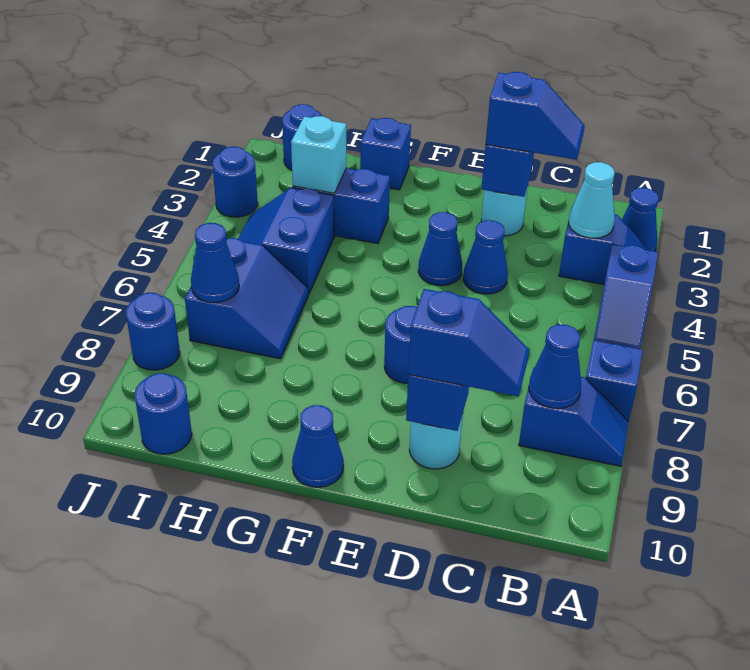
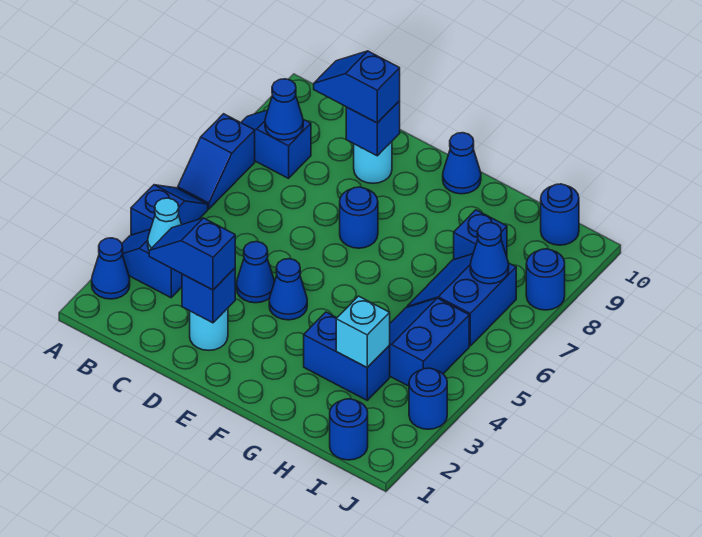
blue 1x1 brick [360,118,411,190] -> blue 1x1 brick moved to [454,210,507,260]
blue 2x2 slope [238,188,334,293] -> blue 2x2 slope turned to [390,298,469,386]

